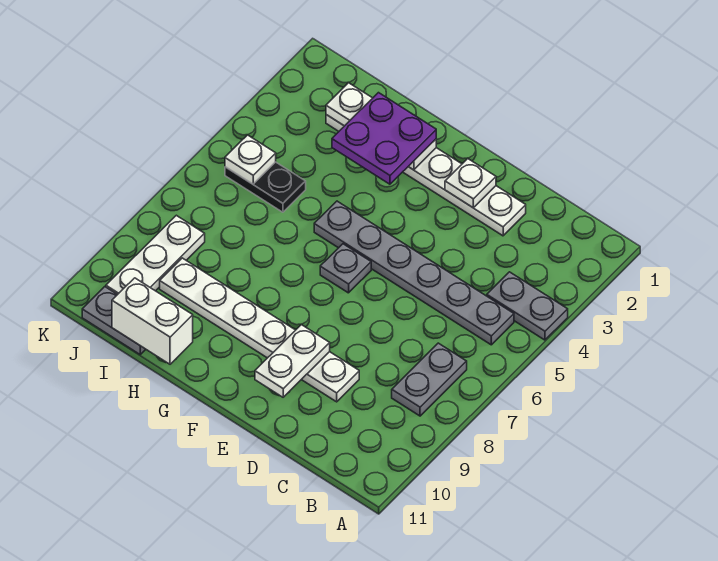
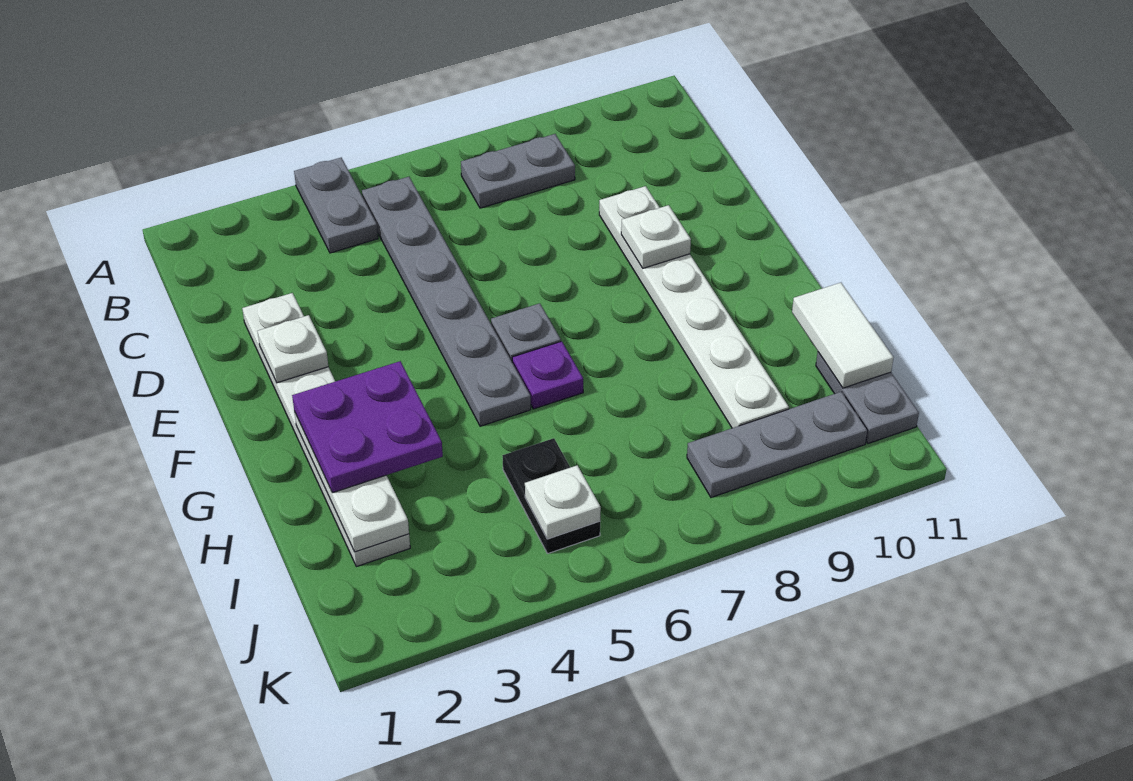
white 1x2 plate [255,325,330,397] -> white 1x1 plate [621,205,691,268]
none -> purple 1x1 plate [512,341,583,409]
white 1x2 brick [112,278,193,364] -> white 1x2 tile [792,283,894,388]
white 1x3 plate [106,215,205,294] -> grey 1x3 plate [687,392,868,497]

